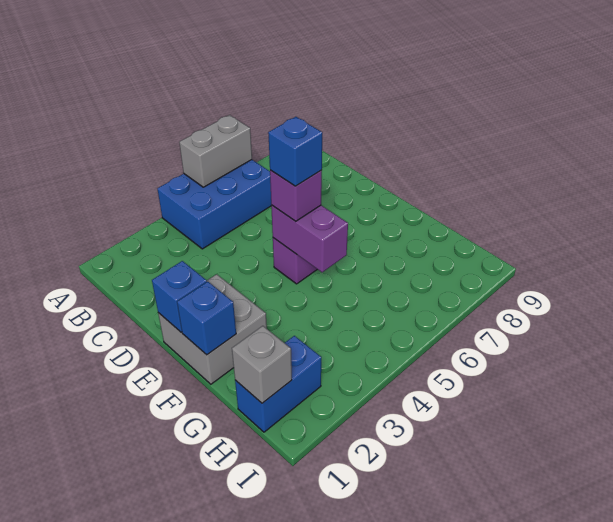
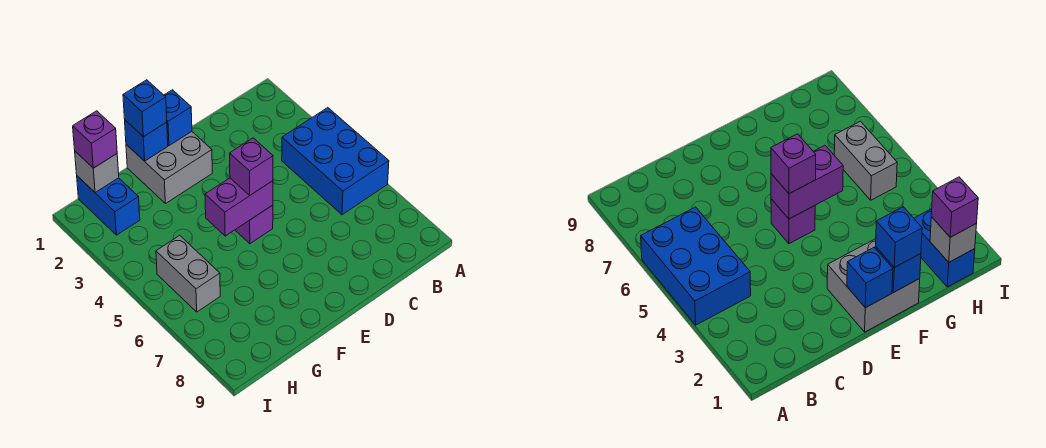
grey 1x2 brick [179,115,252,187] -> grey 1x2 brick moved to [156,235,220,312]
blue 1x1 brick [268,117,322,186] -> blue 1x1 brick moved to [123,80,167,137]
none -> purple 1x1 brick [73,111,117,168]

